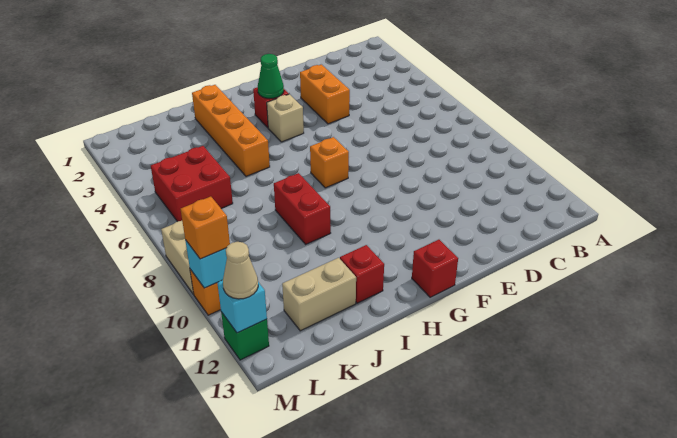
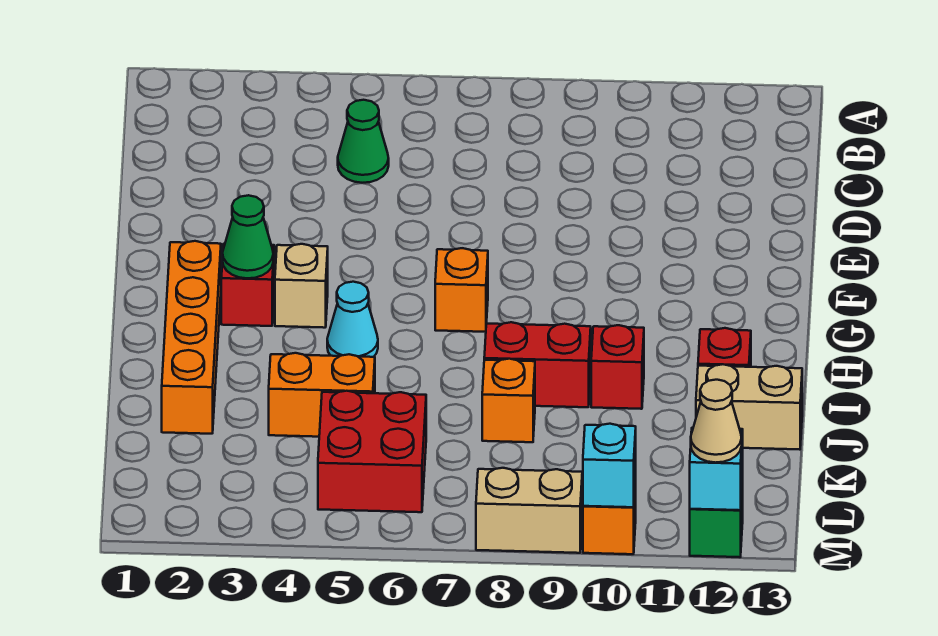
none -> green 1x1 cone [338,100,389,183]
orange 1x2 brick [300,65,350,124] -> orange 1x2 brick moved to [269,353,375,437]
red 1x1 brick [412,240,458,297] -> red 1x1 brick moved to [591,325,644,409]
none -> cyan 1x1 cone [327,282,378,357]
orange 1x4 brick [192,85,270,176] -> orange 1x4 brick turned to [162,241,221,434]
tan 1x2 brick [282,258,356,331] -> tan 1x2 brick turned to [696,364,802,450]
orange 1x1 brick [181,197,230,259] -> orange 1x1 brick moved to [482,359,535,442]

